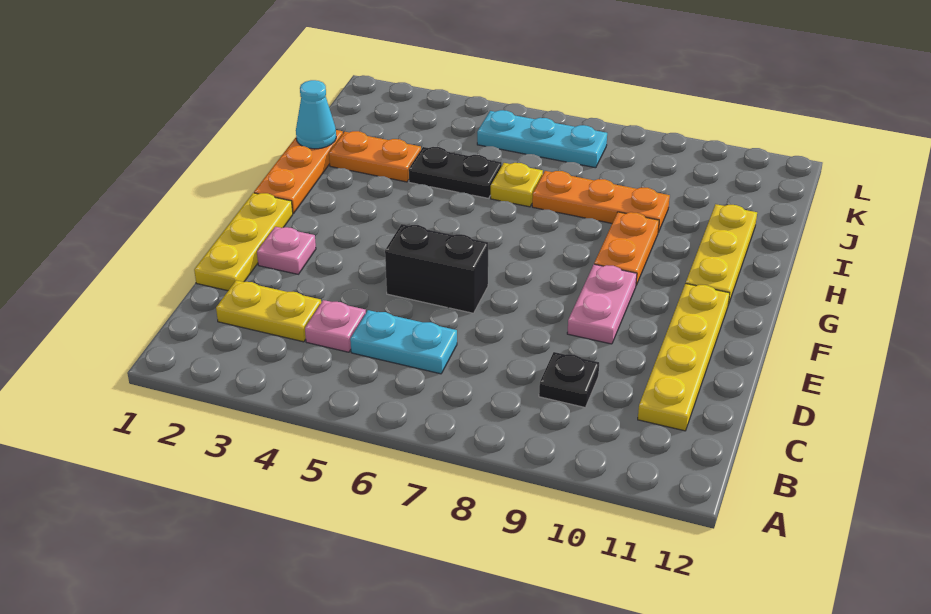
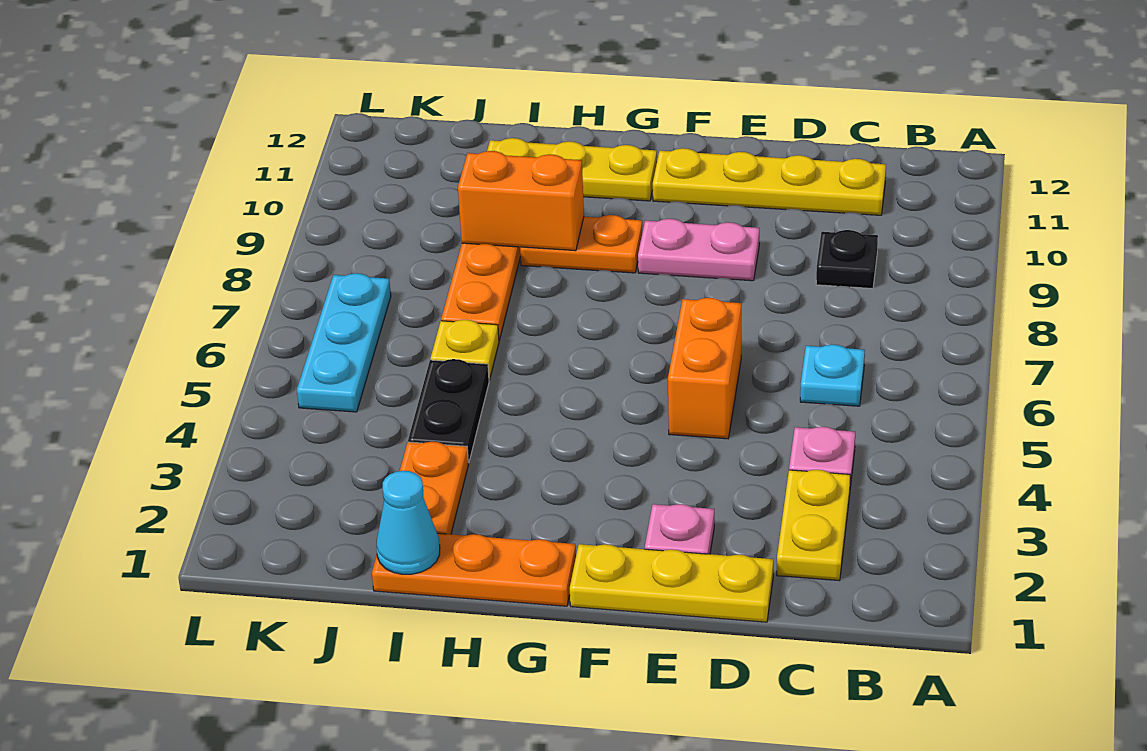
cyan 1x2 plate [350,310,457,374] -> cyan 1x1 plate [800,344,865,406]
black 1x2 brick [385,224,488,313] -> orange 1x2 brick [668,298,741,439]
none -> orange 1x2 brick [458,151,584,251]

